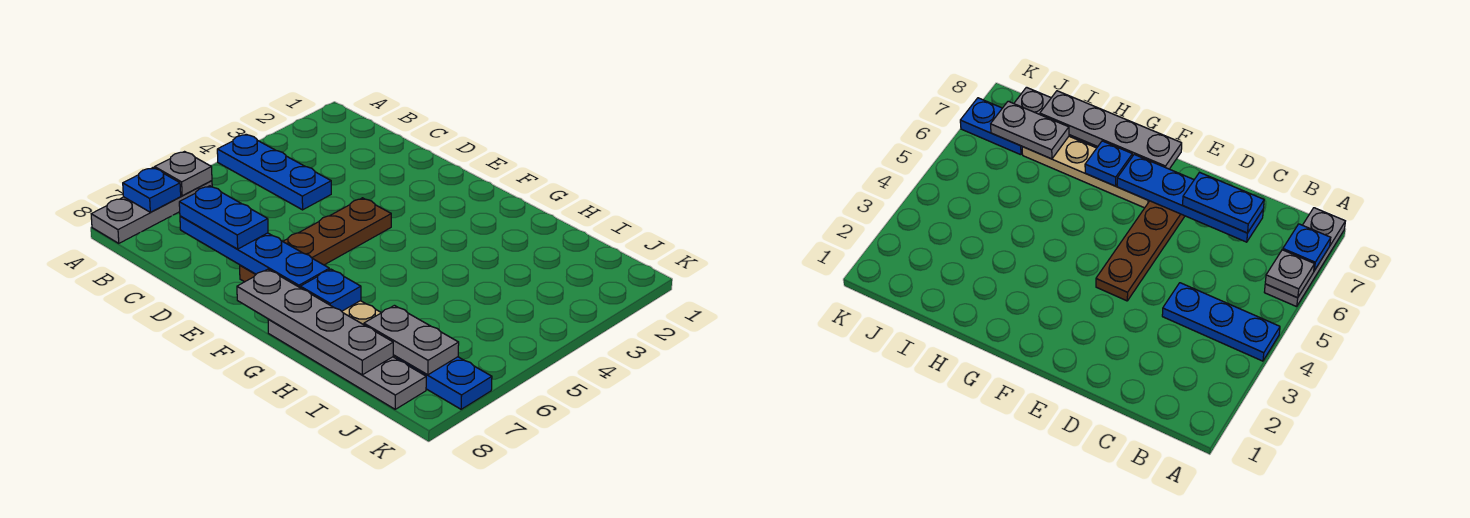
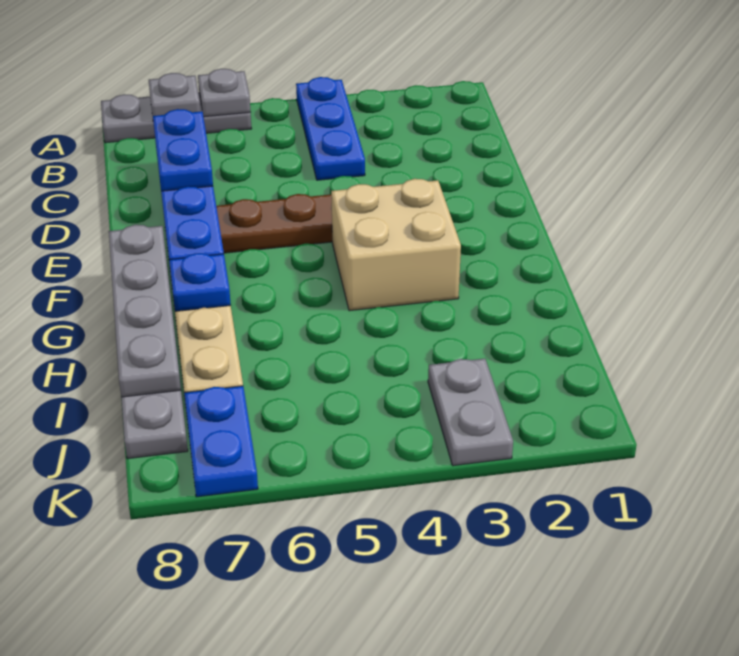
blue 1x1 plate [123,168,181,212] -> grey 1x1 plate [149,73,200,116]
none -> tan 2x2 brick [331,179,461,311]
grey 1x2 plate [364,305,459,375] -> grey 1x2 plate moved to [428,359,513,466]

